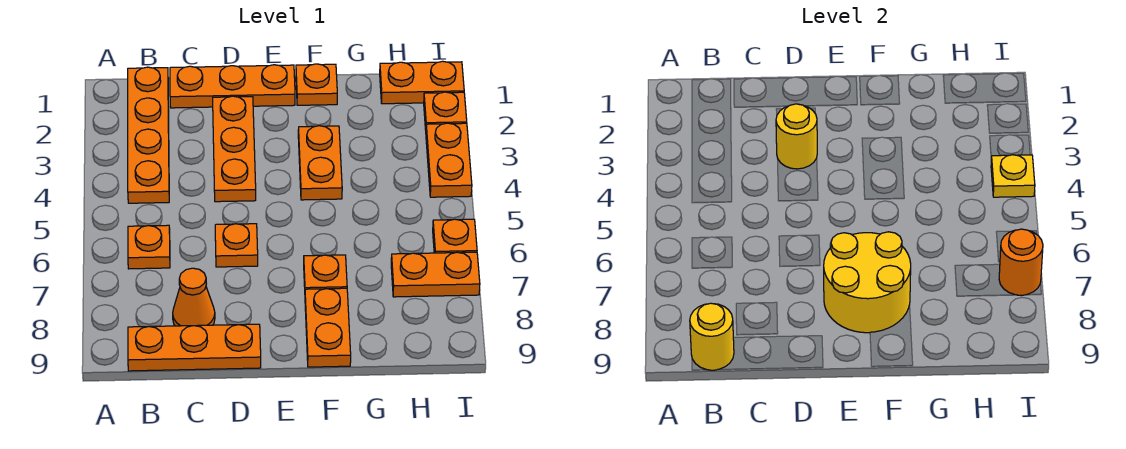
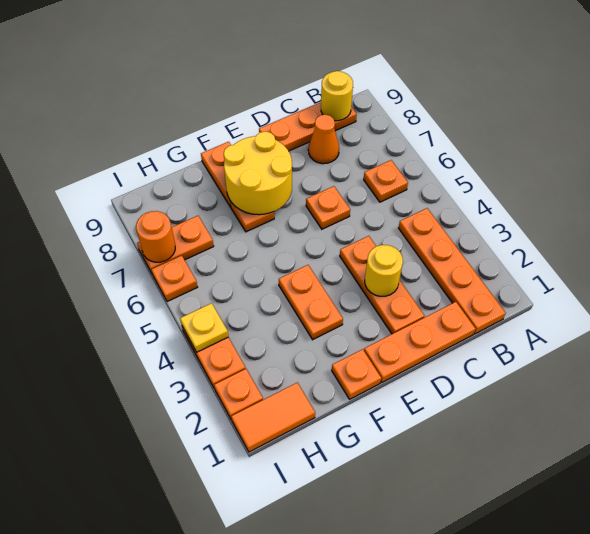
orange 1x2 plate [380,61,464,104] -> orange 1x2 tile [231,382,315,452]

